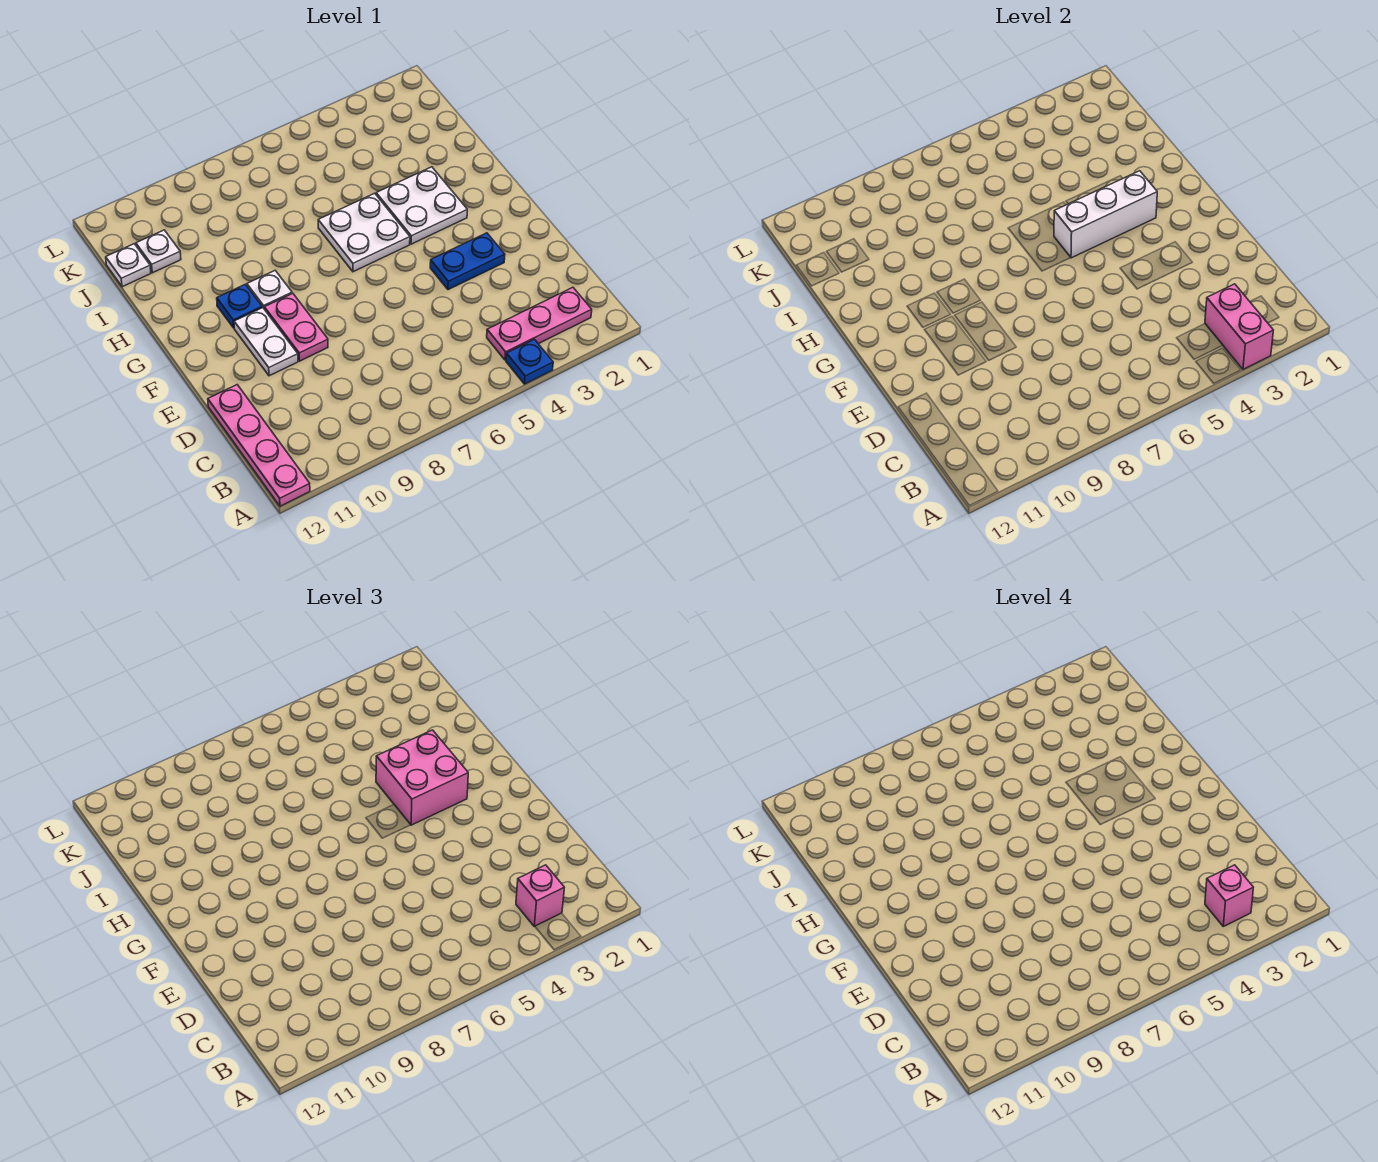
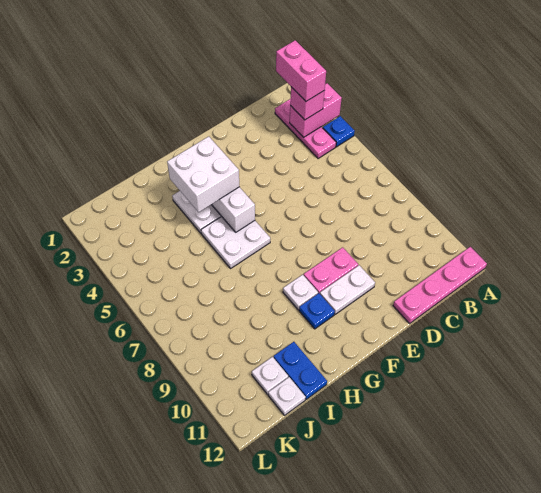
pink 1x1 brick [1205,865,1253,926] -> pink 1x2 brick [276,40,326,101]
blue 1x2 plate [430,233,505,290] -> blue 1x2 plate moved to [274,342,327,399]
pink 2x2 brick [376,730,468,825] -> white 2x2 brick [167,136,239,212]

